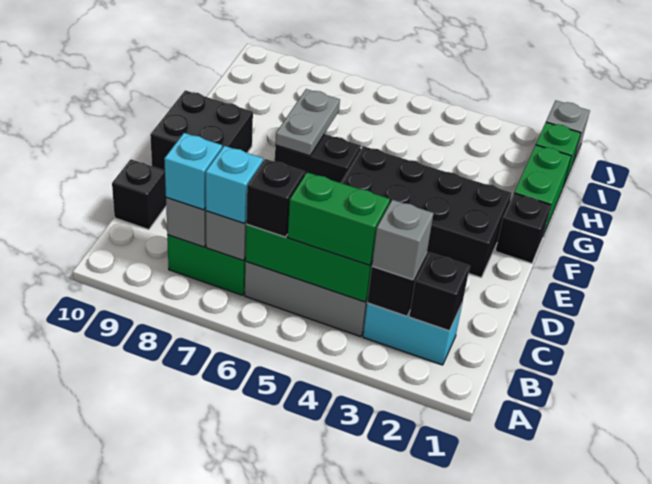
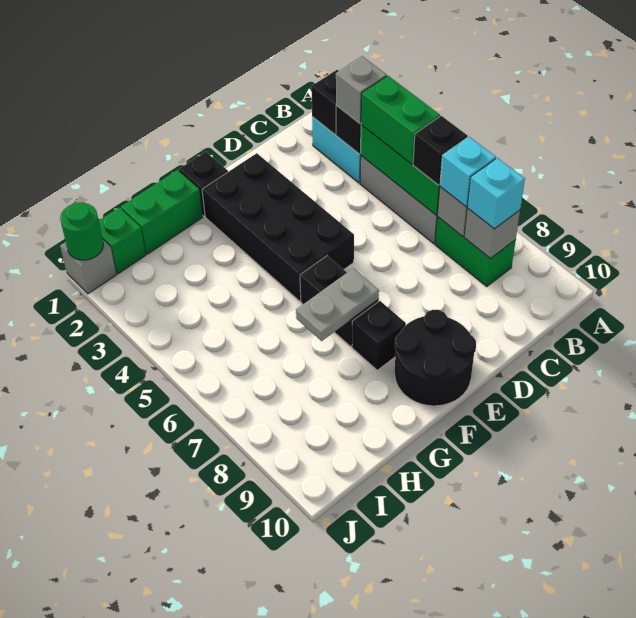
black 1x1 brick [112,160,166,230] -> black 1x1 brick moved to [352,301,406,370]
black 2x2 brick [150,90,253,170] -> black 2x2 round brick [395,310,476,406]
none -> green 1x1 round brick [60,203,103,260]

